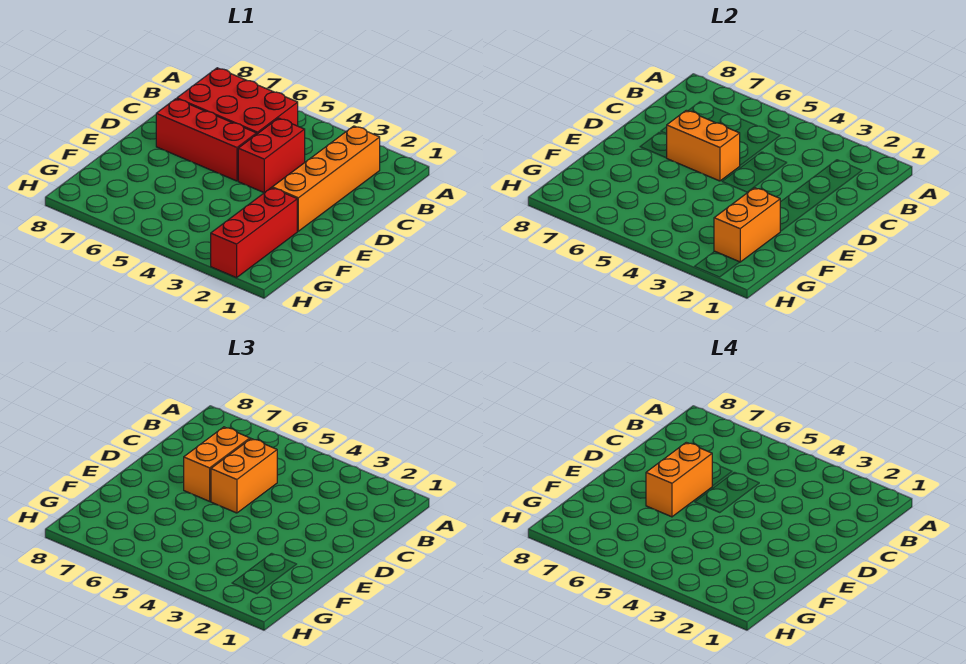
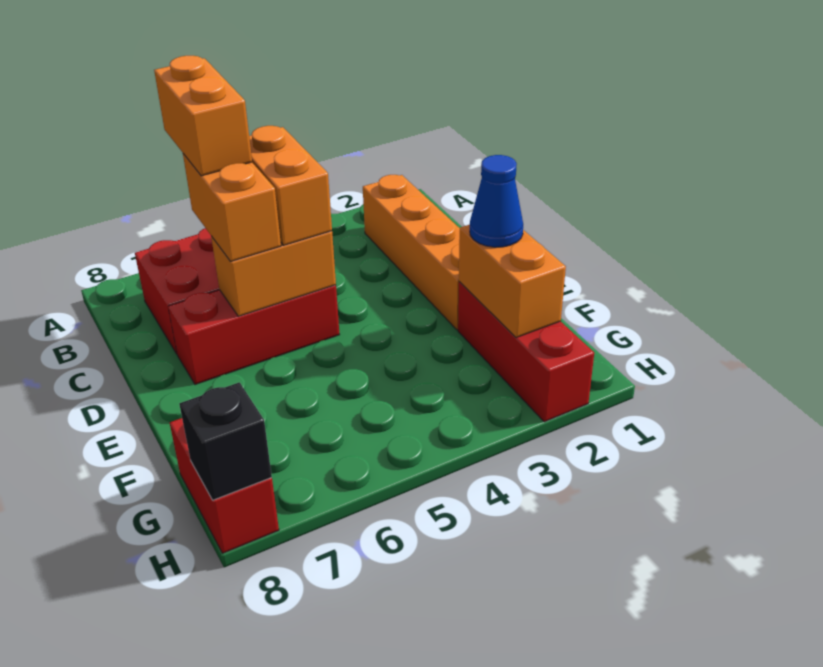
red 1x2 brick [238,118,305,193] -> red 1x2 brick moved to [170,418,279,553]
orange 1x2 brick [646,442,712,517] -> orange 1x2 brick moved to [154,56,252,176]
none -> blue 1x1 cone [470,155,523,247]
none -> black 1x1 brick [179,382,272,500]

